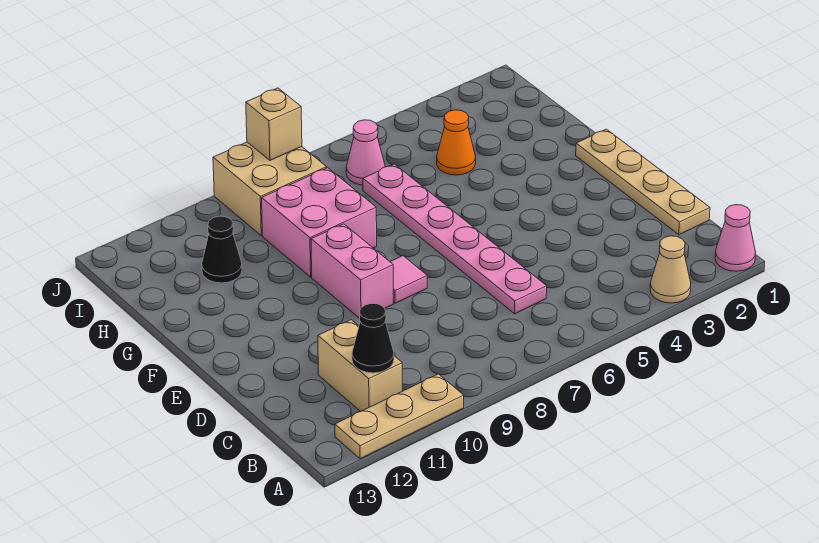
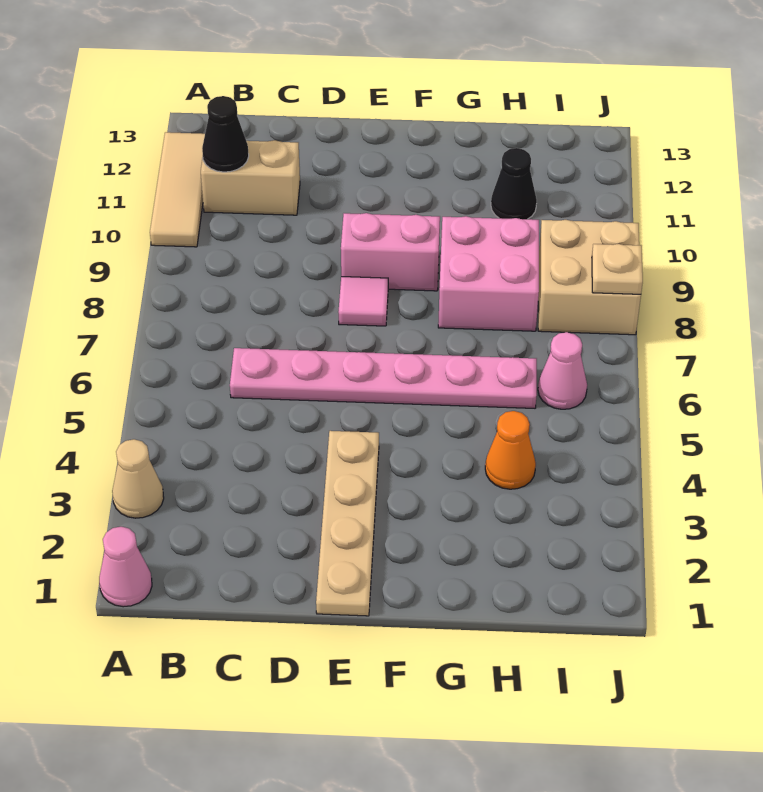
tan 1x3 plate [335,374,464,459] -> tan 1x3 tile [150,132,205,247]
tan 1x4 plate [576,129,710,235] -> tan 1x4 plate turned to [316,431,379,616]
tan 1x1 brick [246,88,302,160] -> tan 1x1 plate [592,244,643,294]

